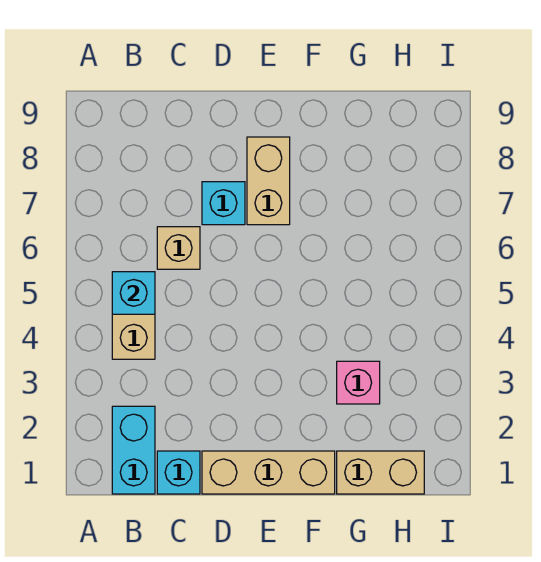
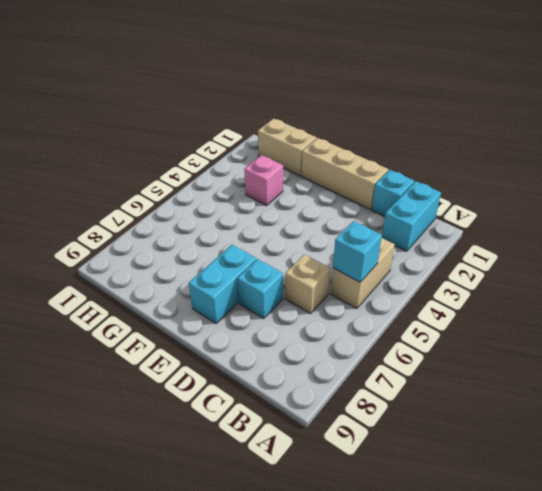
tan 1x2 brick [247,137,290,225] -> cyan 1x2 brick [189,245,256,323]

